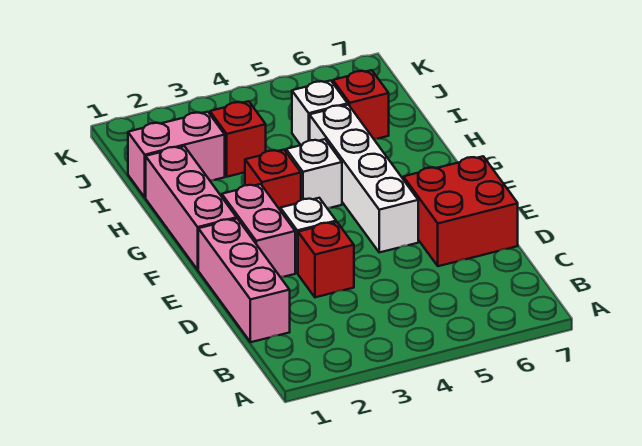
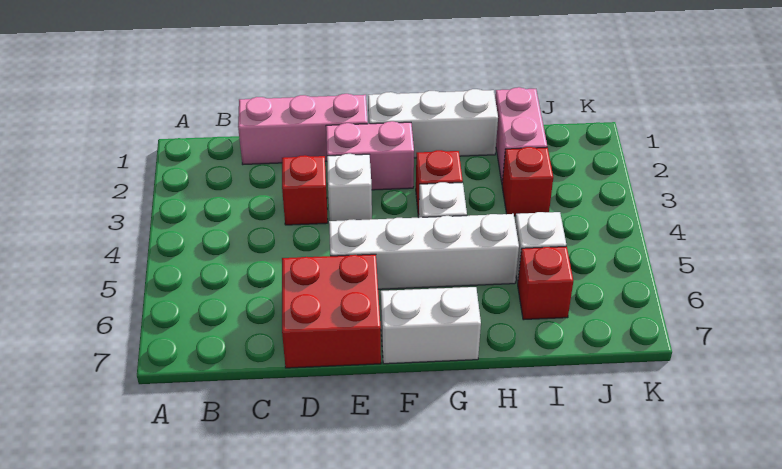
pink 1x3 brick [146,146,237,270] -> white 1x3 brick [368,89,498,158]
none -> white 1x2 brick [381,287,481,364]

